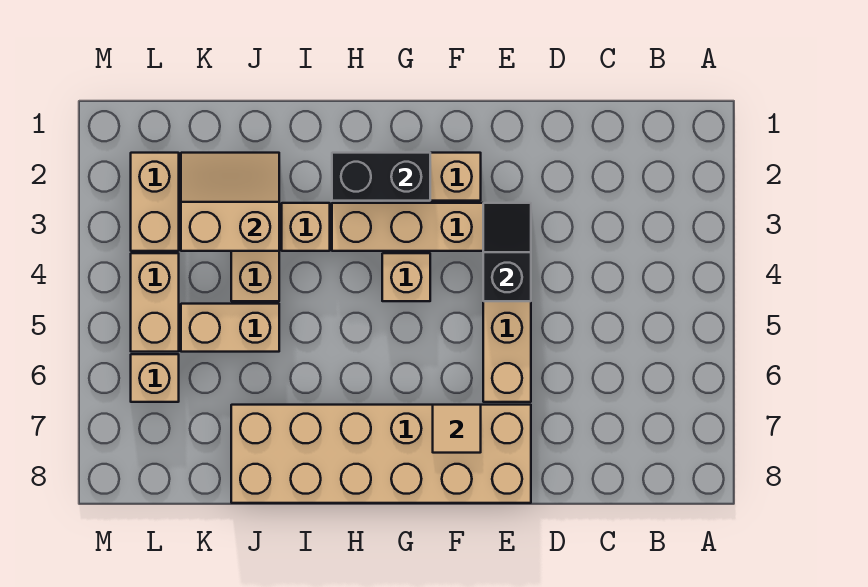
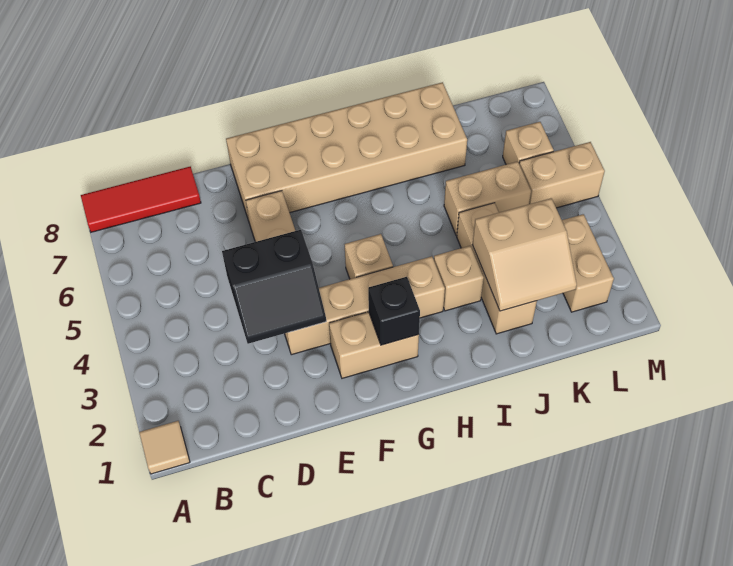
none -> red 1x3 tile [81,167,201,232]
black 1x2 slope [483,203,531,301] -> black 2x2 slope [222,230,326,344]
tan 1x1 tile [433,405,481,453] -> tan 1x1 tile moved to [139,421,190,474]
black 1x2 brick [332,153,430,201] -> black 1x1 brick [368,277,420,345]
tan 1x2 brick [131,253,179,352] -> tan 1x2 brick turned to [519,142,605,208]

